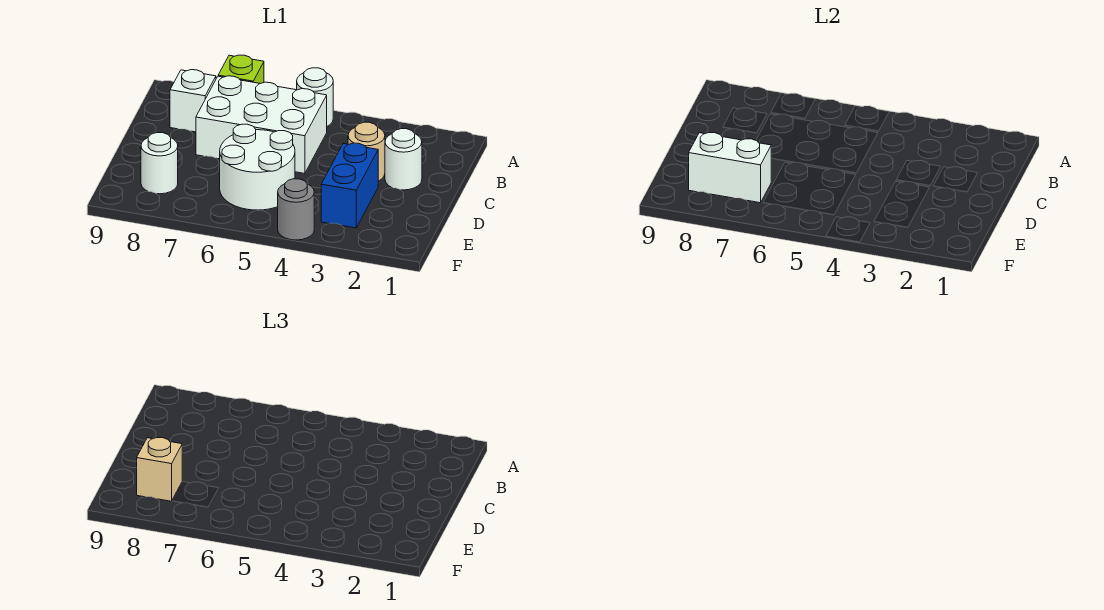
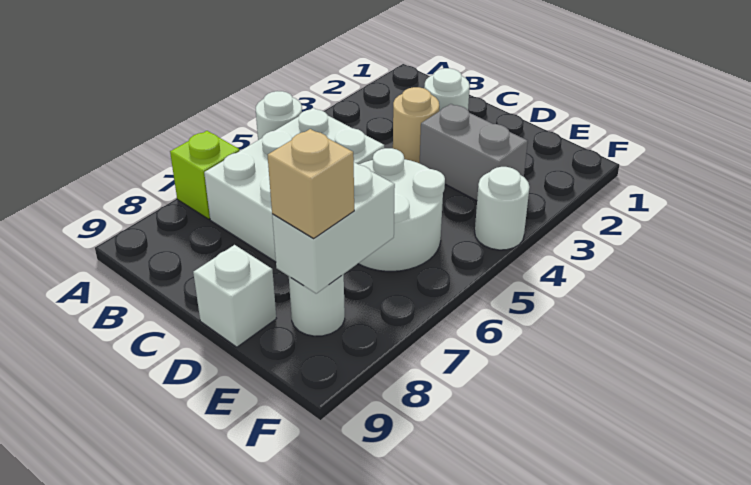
white 1x1 brick [170,70,216,132] -> white 1x1 brick moved to [193,245,276,347]
blue 1x2 brick [321,143,378,228] -> grey 1x2 brick [420,104,528,201]
grey 1x1 round brick [278,179,314,240] -> white 1x1 round brick [475,167,529,250]

